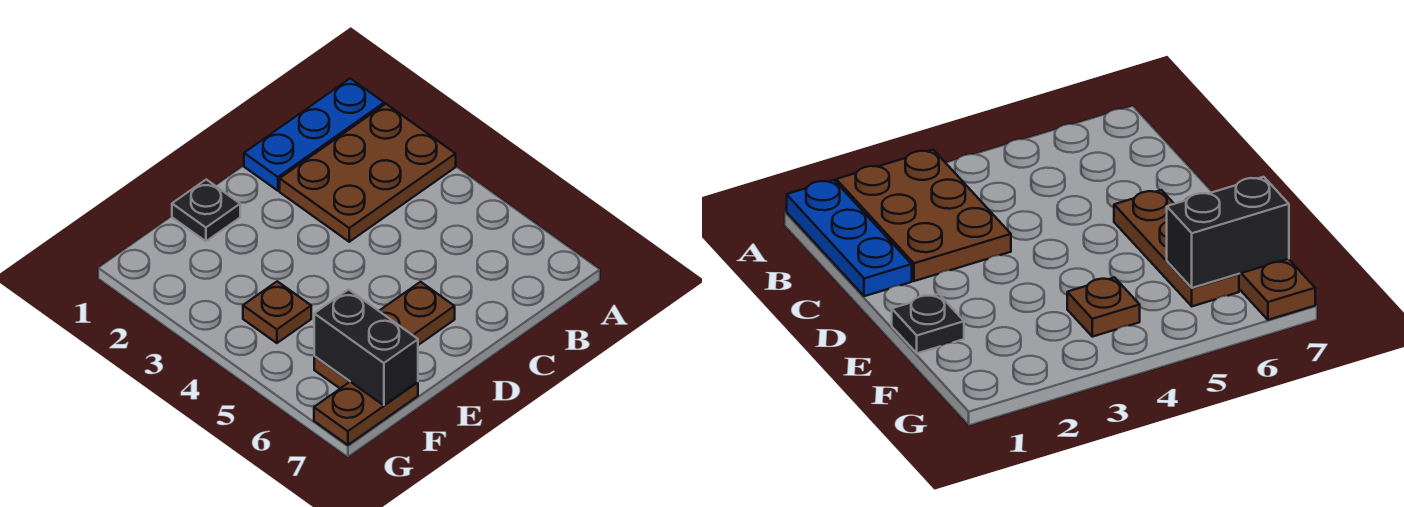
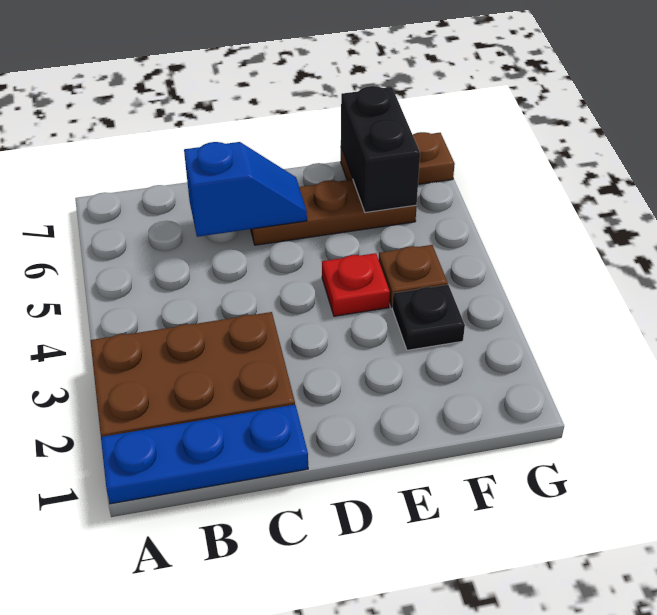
none -> blue 1x2 slope [184,142,307,237]
black 1x1 plate [172,180,240,241] -> black 1x1 plate moved to [392,285,465,350]
none -> red 1x1 plate [322,253,390,316]

